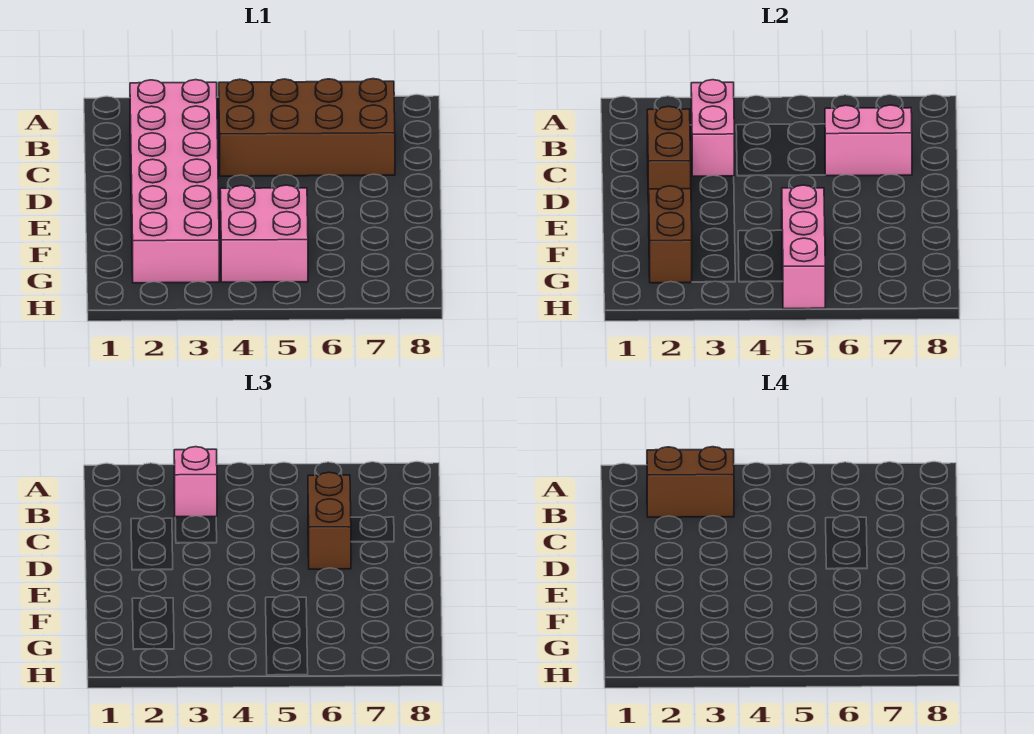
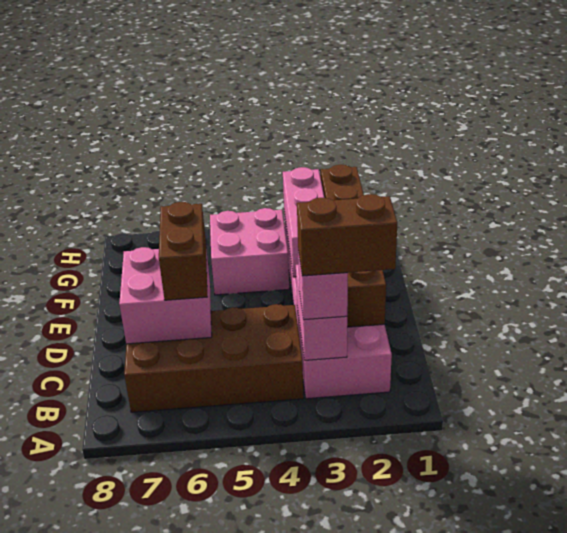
pink 1x2 brick [825,105,912,176] -> pink 2x2 brick [119,247,212,344]
pink 1x3 brick [782,185,825,309] -> pink 1x3 brick moved to [283,167,324,277]

